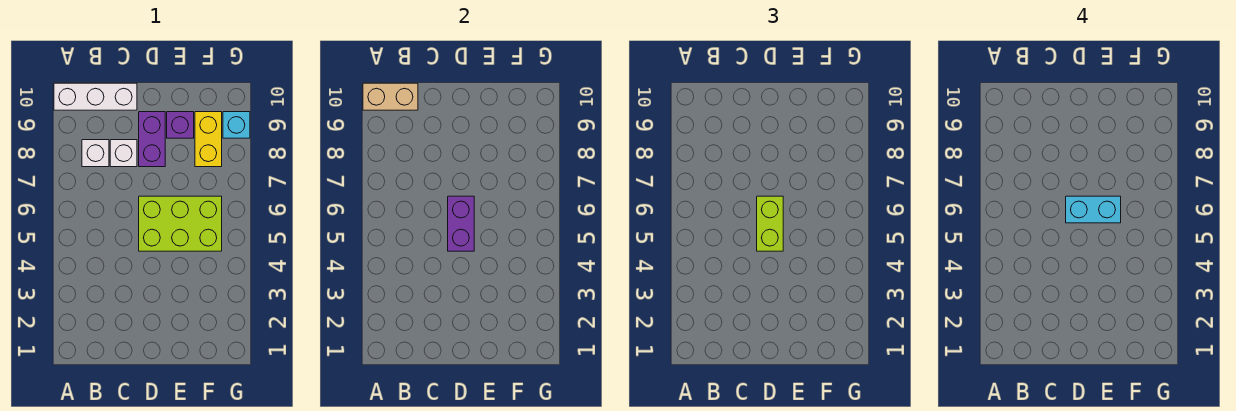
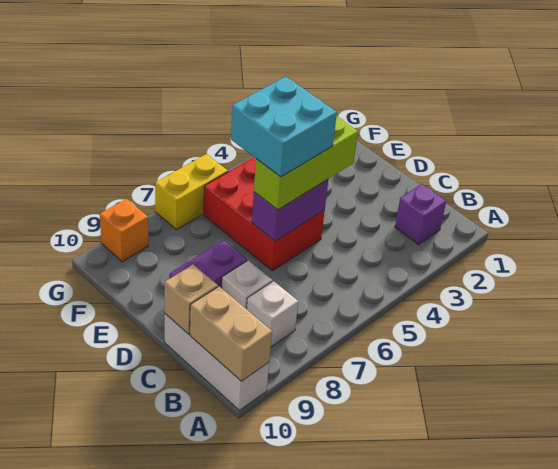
none -> tan 1x1 brick [165,265,218,334]
lime 2x3 brick [139,196,222,251] -> red 2x3 brick [204,157,325,271]
lime 1x2 brick [757,196,783,251] -> lime 1x3 brick [254,116,358,210]
cyan 1x2 brick [1066,196,1121,223] -> cyan 2x2 brick [231,77,337,177]
purple 1x1 brick [167,112,194,138] -> purple 1x1 brick moved to [395,184,446,244]
yellow 1x2 brick [195,112,222,167] -> yellow 1x2 brick moved to [155,154,228,229]
cyan 1x1 brick [223,112,250,138] -> orange 1x1 brick [100,199,148,262]

